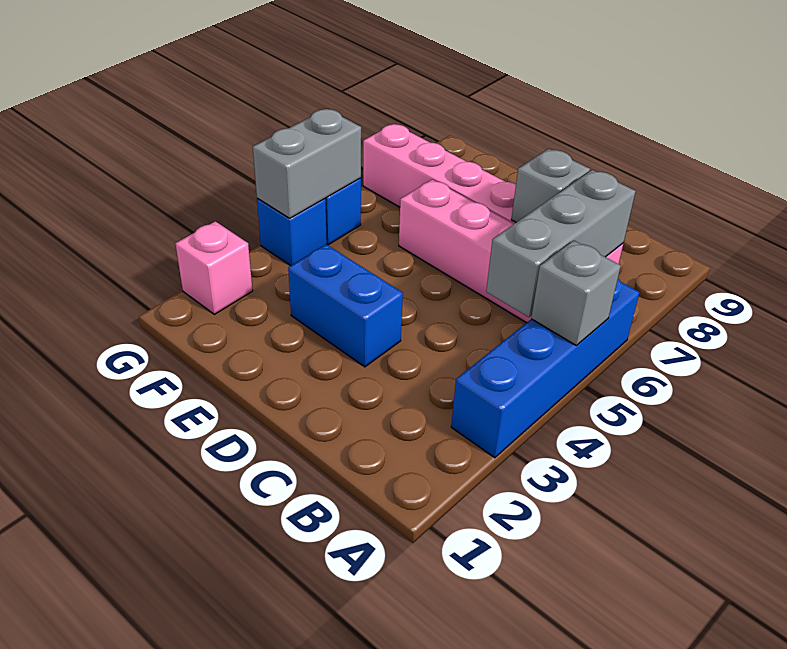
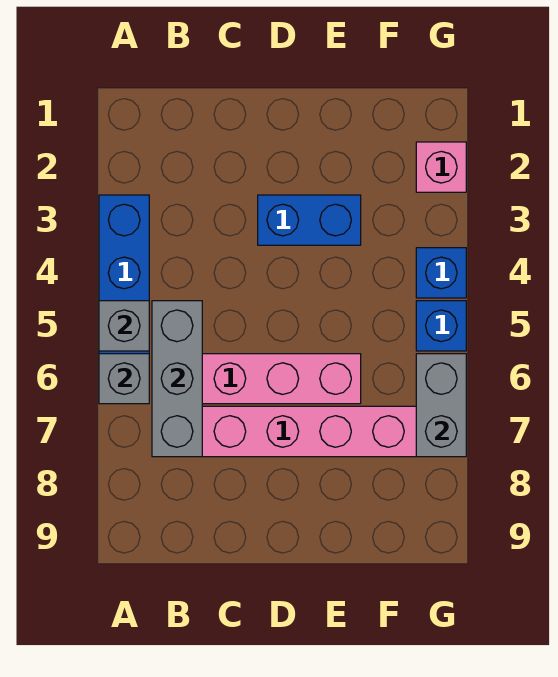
grey 1x1 brick [511,149,590,222] -> grey 1x1 brick moved to [99,354,149,404]
grey 1x2 brick [253,109,361,218] -> grey 1x2 brick moved to [416,354,466,457]

